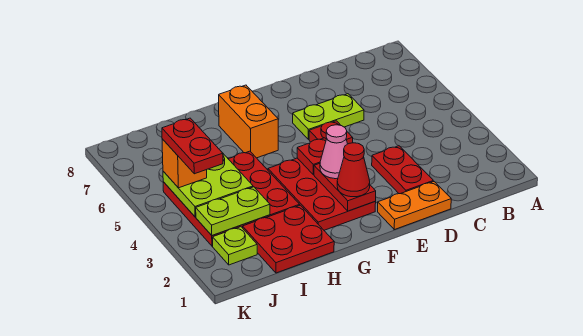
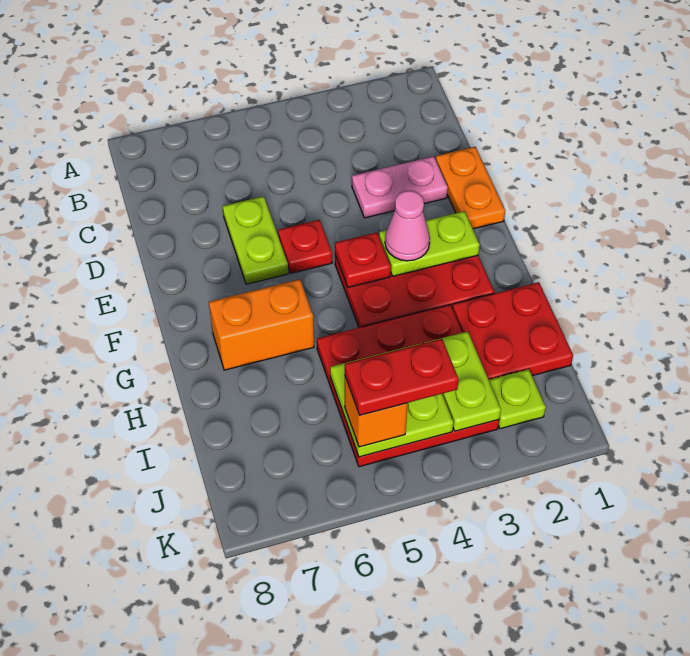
red 1x2 plate [372,146,433,194] -> pink 1x2 plate [352,156,448,218]
red 1x2 plate [314,163,376,211] -> lime 1x2 plate [379,211,480,276]
red 1x1 cone [337,143,370,197] -> none

